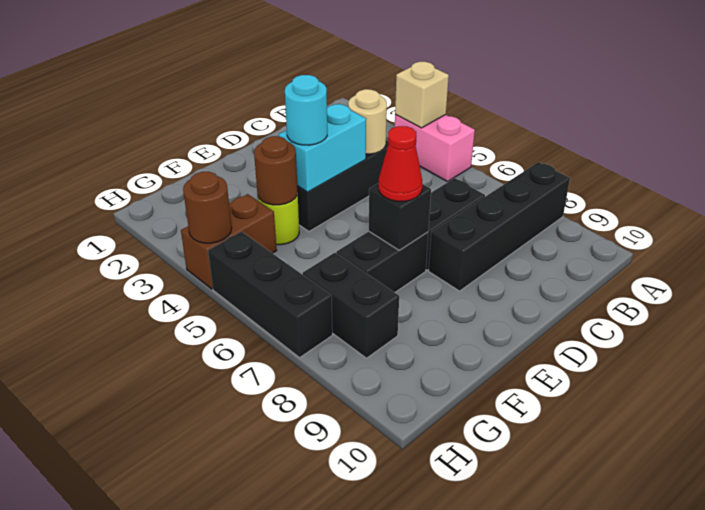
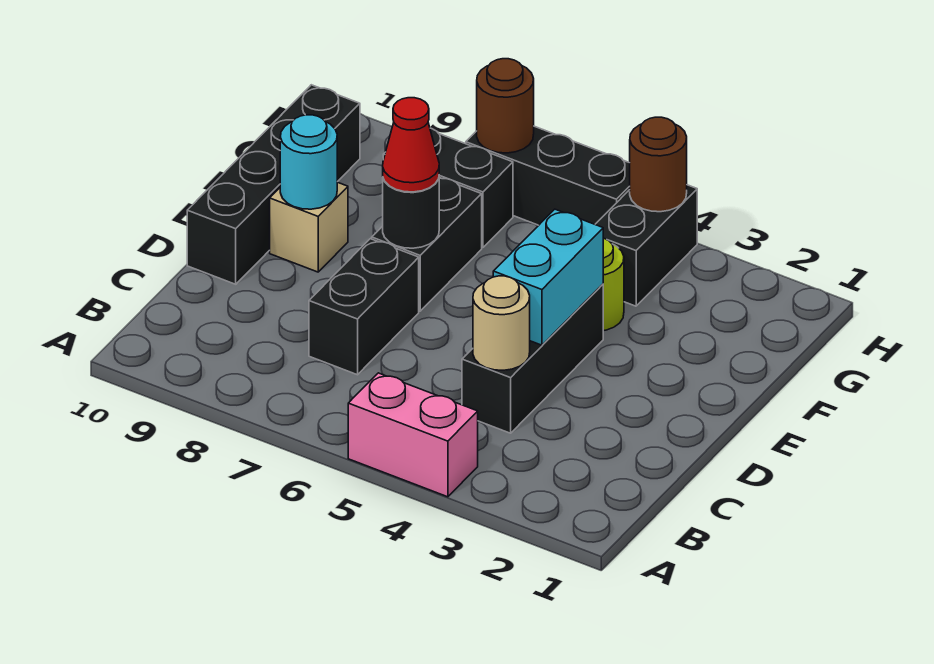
tan 1x1 brick [395,62,449,128] -> tan 1x1 brick moved to [270,182,348,272]
black 1x4 brick [429,162,570,291] -> black 1x4 brick moved to [187,85,360,284]
cyan 1x1 round brick [285,75,327,145] -> cyan 1x1 round brick moved to [280,115,337,209]
black 1x1 brick [369,183,431,250] -> black 1x1 round brick [383,179,439,248]
brown 1x1 round brick [254,136,298,205] -> brown 1x1 round brick moved to [477,59,534,153]
brown 1x2 brick [181,194,277,289] -> black 1x2 brick [595,185,697,306]

